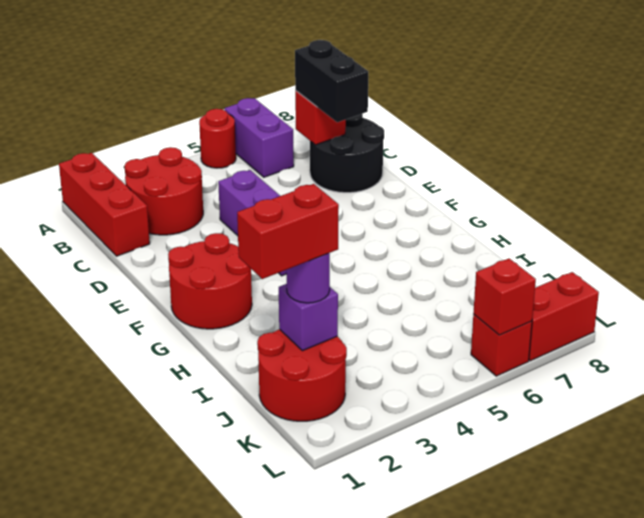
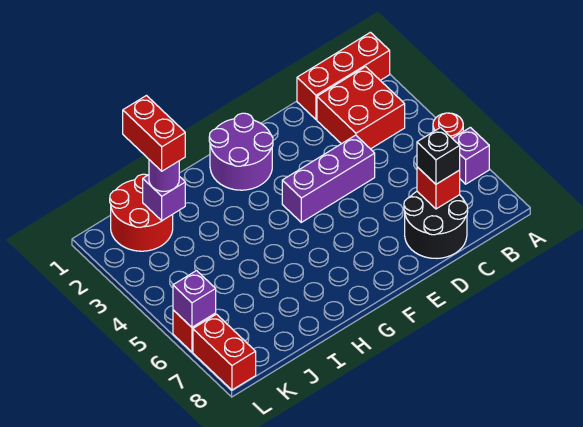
purple 1x2 brick [225,98,294,177] -> purple 1x1 brick [452,127,489,184]
red 2x2 round brick [125,147,203,235] -> red 2x2 brick [317,67,405,149]
black 1x2 brick [295,40,368,122] -> black 1x1 brick [417,128,460,184]
red 2x2 round brick [168,233,252,329] -> purple 2x2 round brick [209,113,273,190]
red 1x1 brick [473,259,536,335] -> purple 1x1 brick [173,271,216,327]

